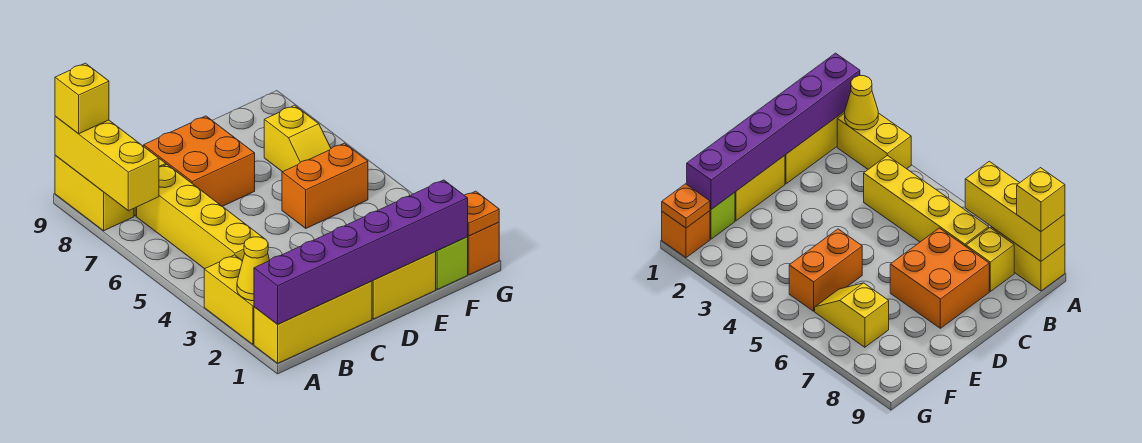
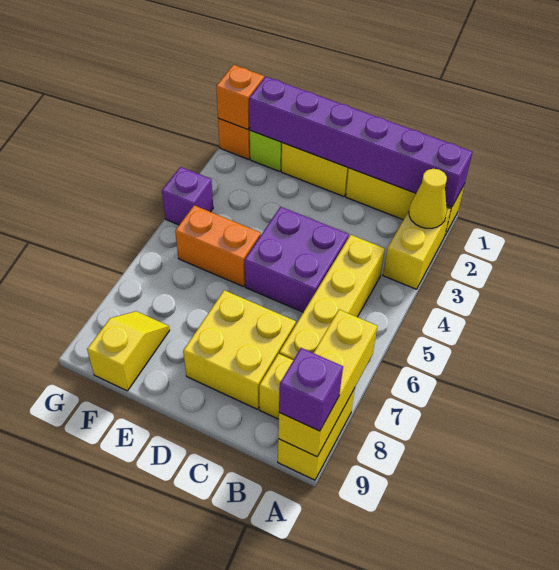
yellow 1x1 brick [55,63,109,134] -> purple 1x1 brick [279,348,343,431]
none -> purple 2x2 brick [245,207,349,312]
orange 2x2 brick [144,116,255,206] -> yellow 2x2 brick [183,290,296,409]
yellow 1x2 slope [264,105,331,172] -> yellow 1x2 slope moved to [87,311,169,391]
orange 1x1 plate [464,191,499,236] -> orange 1x1 brick [216,65,264,129]
none -> purple 1x1 brick [162,167,213,225]

